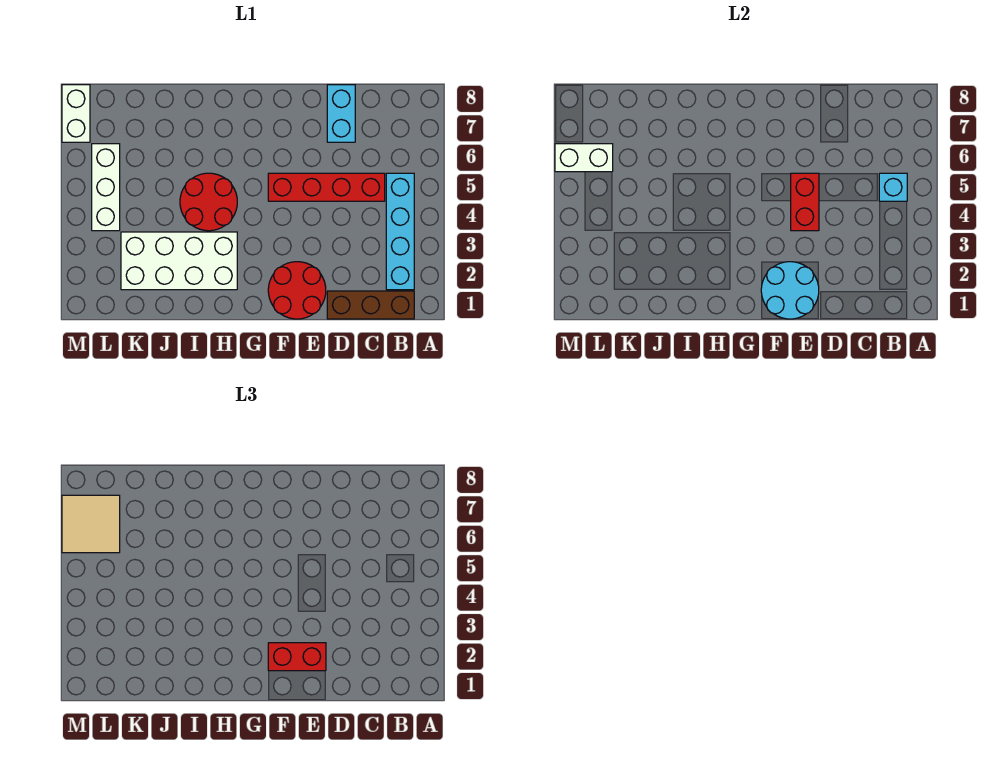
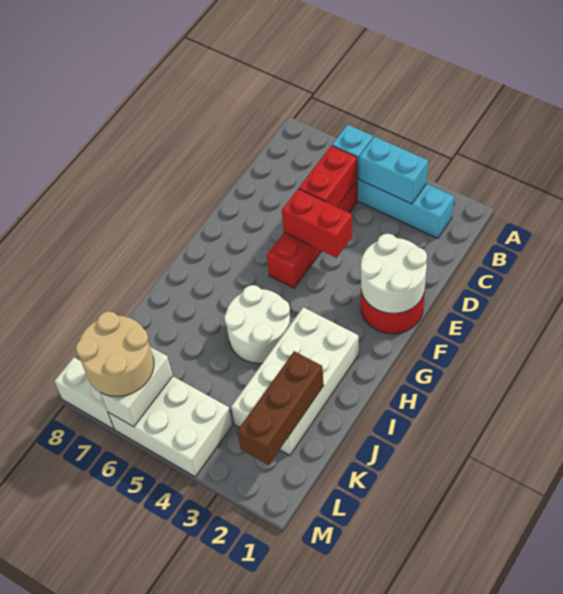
brown 1x3 brick [327,291,414,319] -> brown 1x3 brick moved to [237,351,324,465]
cyan 1x2 brick [327,85,355,142] -> cyan 1x2 brick moved to [359,137,428,204]
cyan 2x2 round brick [761,262,819,319] -> white 2x2 round brick [361,234,427,313]
red 1x2 brick [268,643,326,671] -> red 1x2 brick moved to [299,146,357,207]
red 2x2 round brick [180,173,237,231] -> white 2x2 round brick [224,285,291,363]
white 1x3 brick [92,144,120,231] -> white 2x3 brick [108,376,232,477]
tan 2x2 tile [62,495,120,553] -> tan 2x2 round brick [76,311,154,396]

